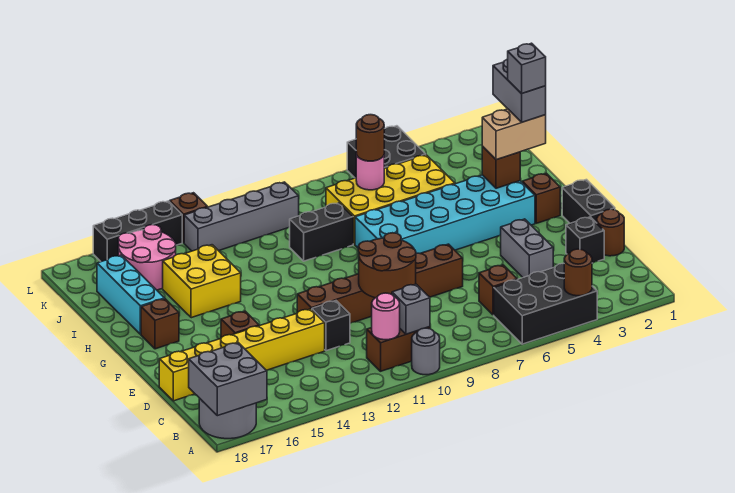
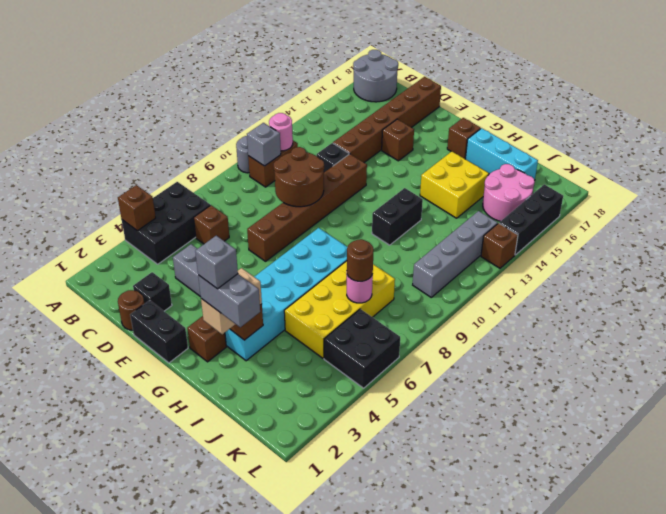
brown 1x1 round brick [564,249,592,296] -> brown 1x1 brick [118,185,156,231]
grey 2x2 brick [189,343,267,416] -> none
yellow 1x6 brick [159,309,325,401] -> brown 1x6 brick [333,77,441,162]
black 1x2 brick [290,203,353,261] -> black 1x2 brick moved to [372,188,423,245]

